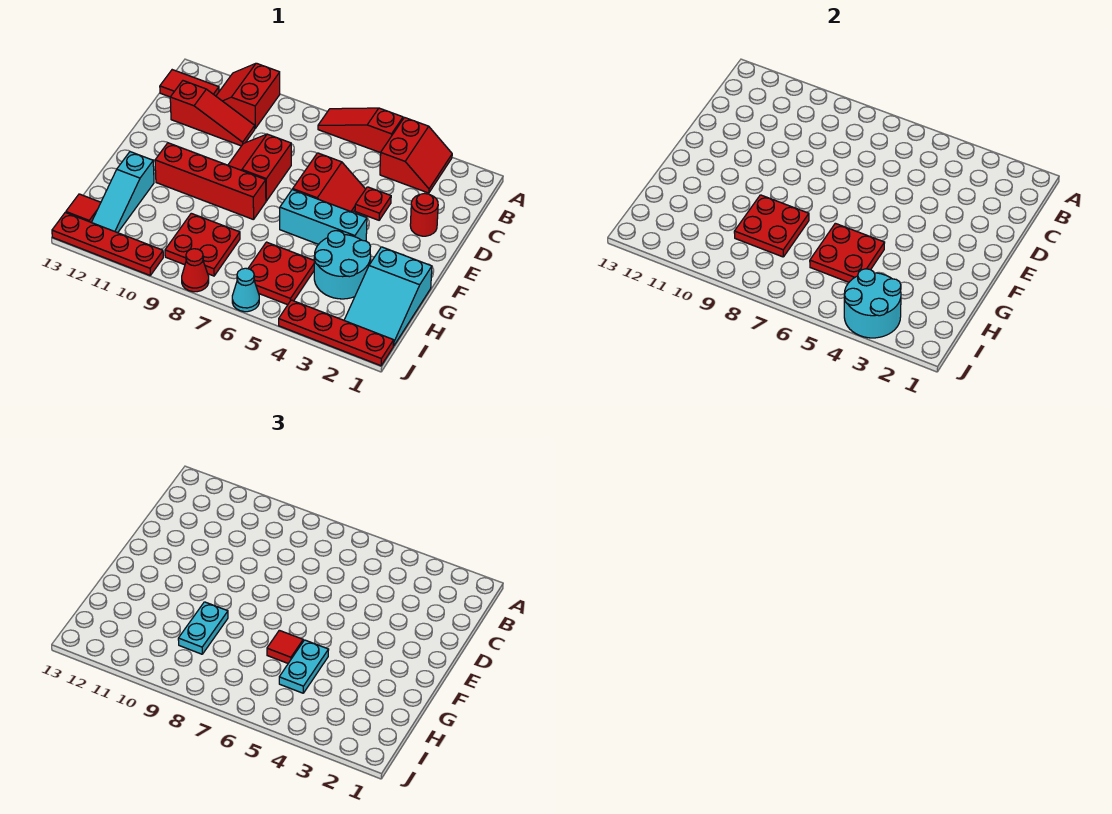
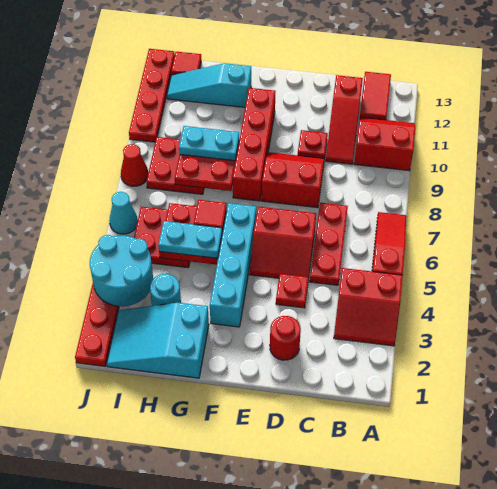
none -> red 1x3 plate [310,203,348,285]
none -> red 1x1 plate [298,130,328,158]
cyan 1x3 brick [280,190,367,244] -> cyan 1x4 brick [210,203,256,327]
cyan 2x2 round brick [314,231,371,299] -> cyan 1x1 round brick [150,274,181,306]

